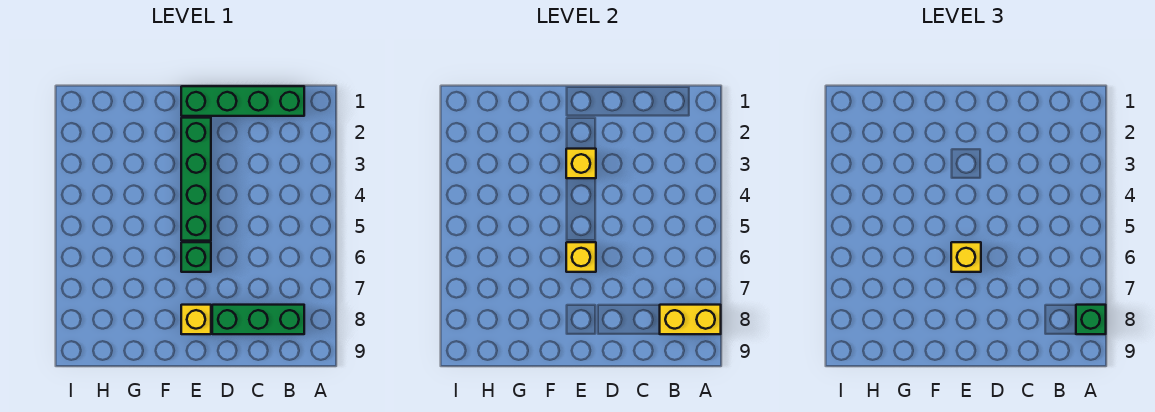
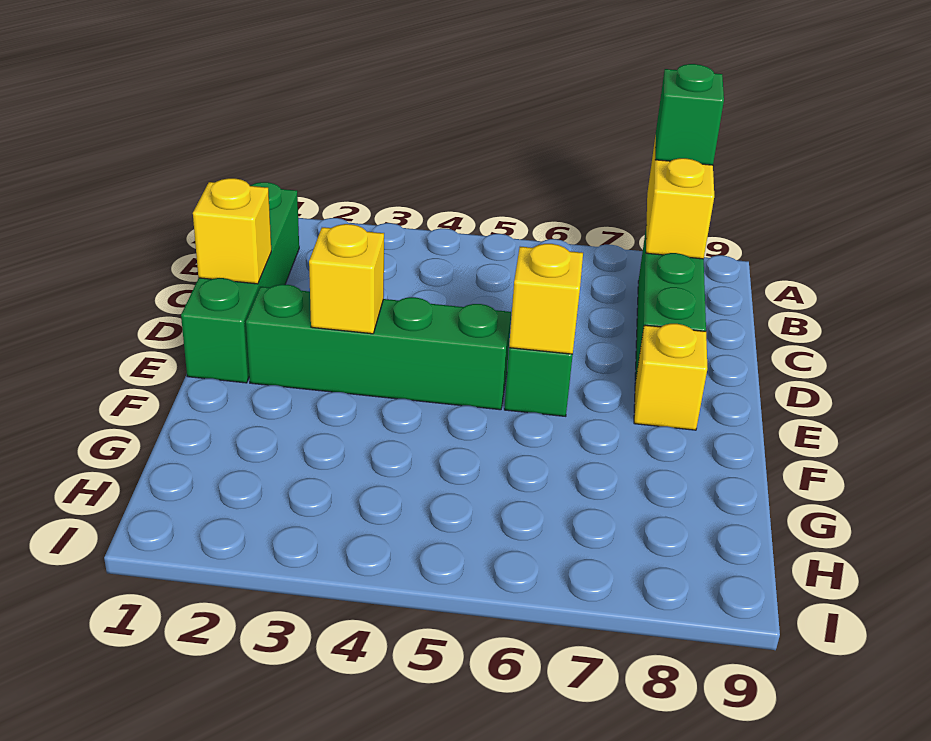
yellow 1x1 brick [951,242,981,272] -> yellow 1x1 brick moved to [193,178,271,284]

